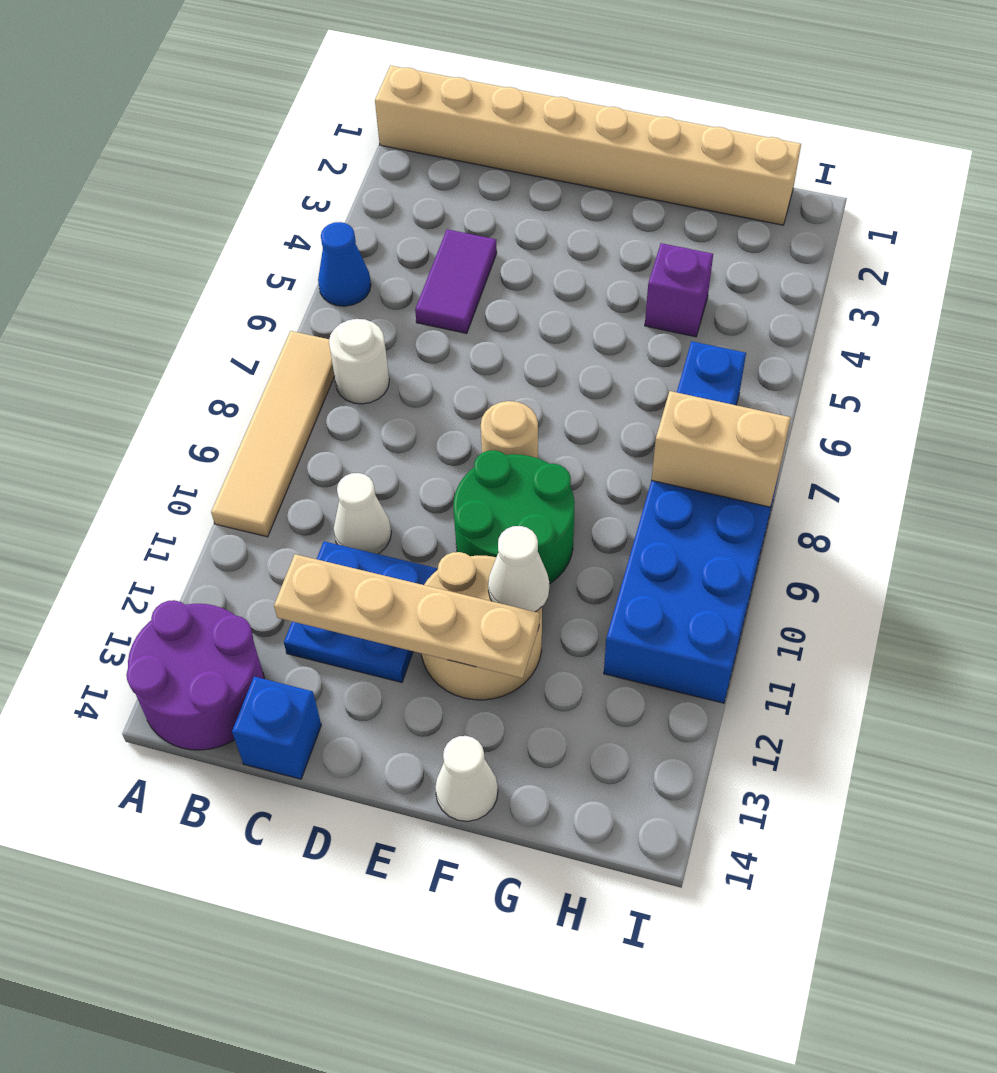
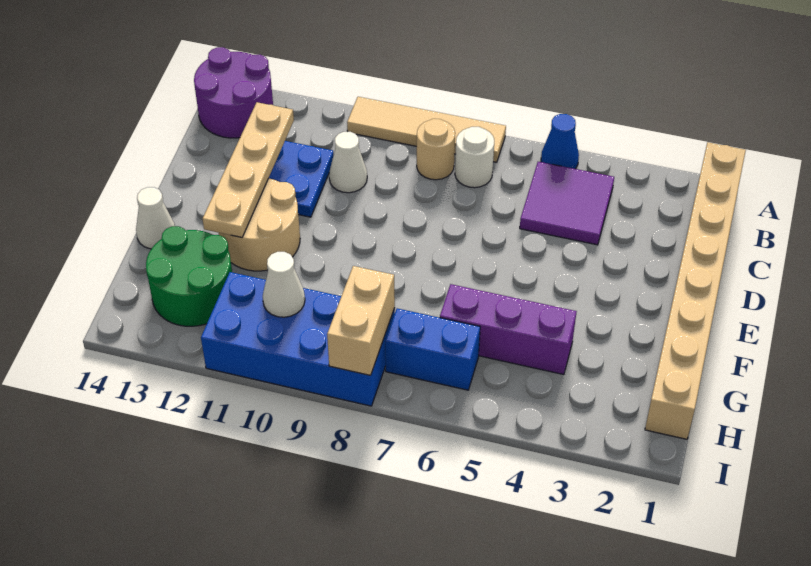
purple 1x2 tile [415,229,497,334] -> purple 2x2 tile [520,162,614,245]
blue 1x1 brick [232,677,321,779] -> none
tan 1x1 round brick [481,401,538,458] -> tan 1x1 round brick moved to [417,119,455,180]
green 2x2 round brick [453,450,575,584] -> green 2x2 round brick moved to [146,226,232,326]
white 1x1 cone [488,526,549,612] -> white 1x1 cone moved to [263,252,305,317]
purple 1x1 brick [645,243,713,337] -> purple 1x3 brick [440,284,577,375]

